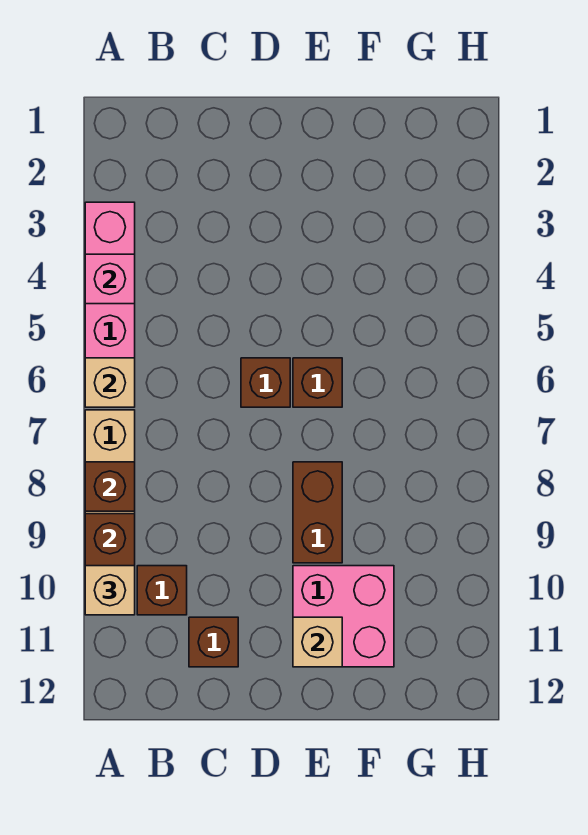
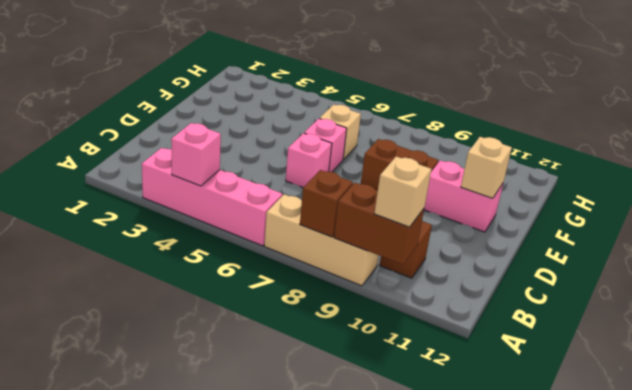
tan 1x1 brick [85,358,135,407] -> tan 1x1 brick moved to [320,105,361,160]
brown 1x1 brick [189,617,238,667] -> none
brown 1x1 brick [241,358,290,407] -> pink 1x1 brick [286,133,332,187]
brown 1x1 brick [293,358,342,407] -> pink 1x1 brick [304,119,347,172]
pink 2x2 brick [293,566,394,667] -> pink 1x2 brick [424,160,503,232]

